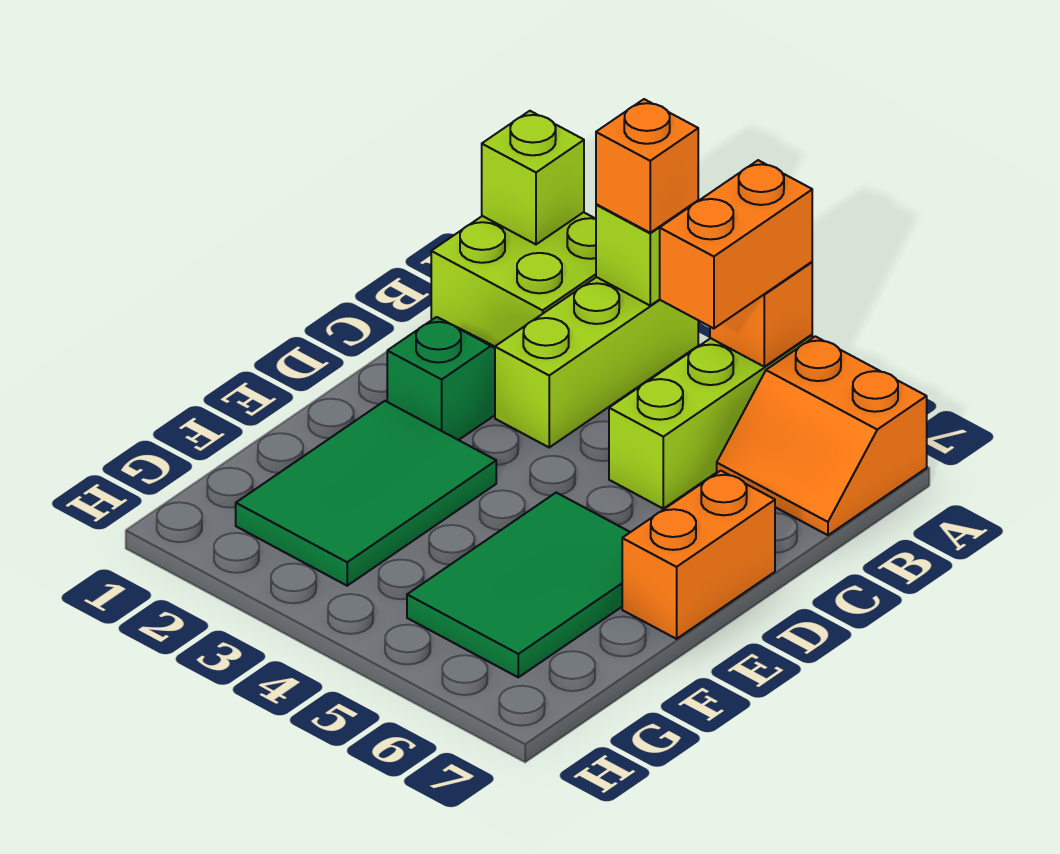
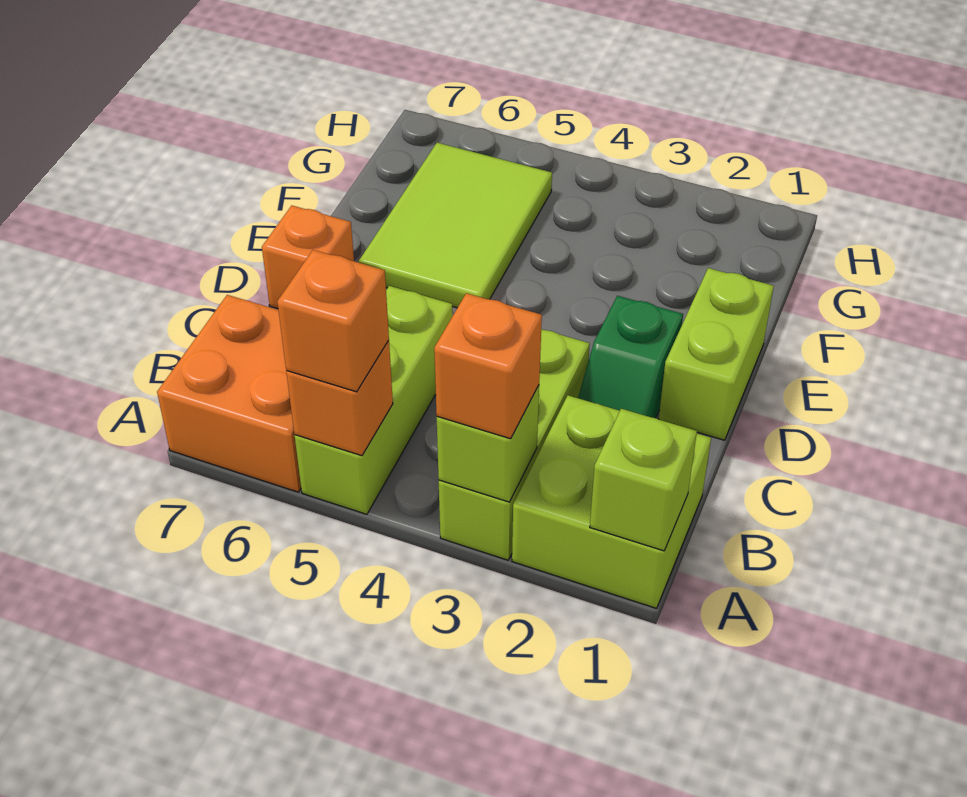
orange 1x2 brick [660,160,812,329] -> orange 1x1 brick [277,250,389,392]
orange 2x2 slope [717,336,927,535] -> orange 2x2 brick [157,295,301,492]
none -> lime 1x2 brick [659,268,774,440]
orange 1x2 brick [622,471,775,639] -> orange 1x1 brick [262,206,354,309]
green 2x3 tile [236,401,496,586] -> none
green 2x3 tile [407,493,630,677] -> lime 2x3 tile [359,143,552,308]

